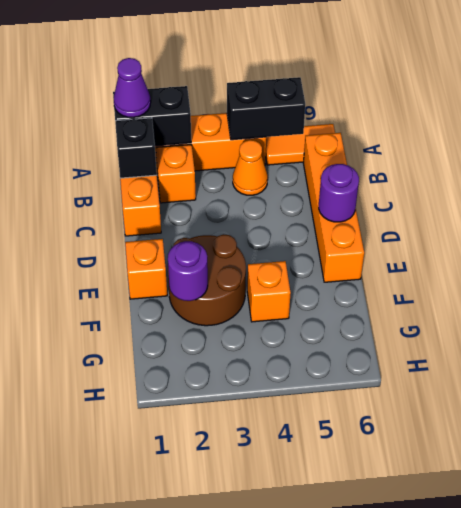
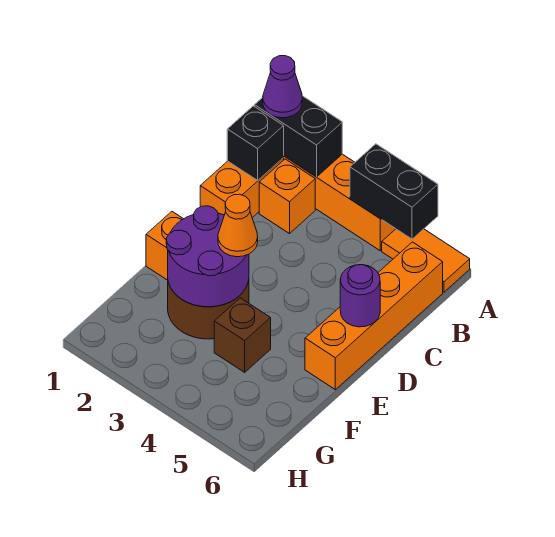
orange 1x1 cone [233,140,268,195] -> orange 1x1 cone moved to [218,194,258,257]
purple 1x1 round brick [168,241,208,301] -> purple 2x2 round brick [166,206,249,307]
orange 1x1 brick [247,261,291,322] -> brown 1x1 brick [214,298,271,372]

